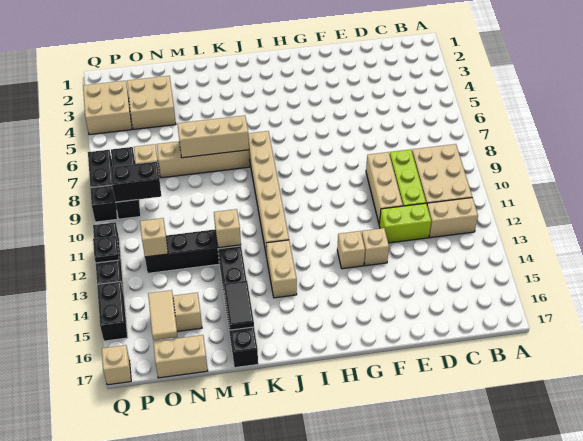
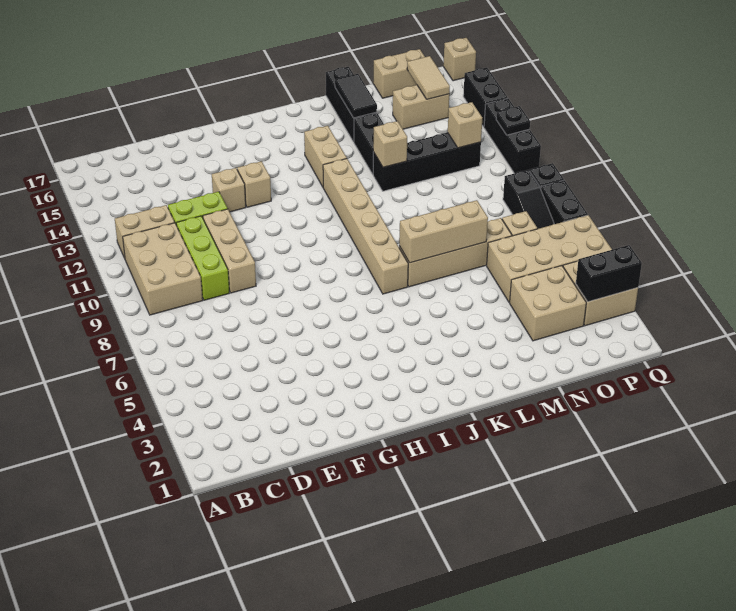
none -> tan 2x4 brick [487,215,612,302]
black 1x2 brick [111,162,161,202] -> black 1x2 brick moved to [576,245,642,302]
black 1x3 brick [111,147,141,219] -> black 1x3 slope [503,170,554,229]

